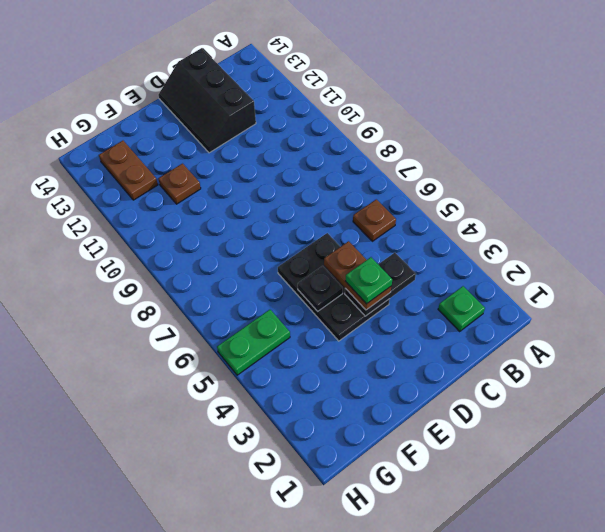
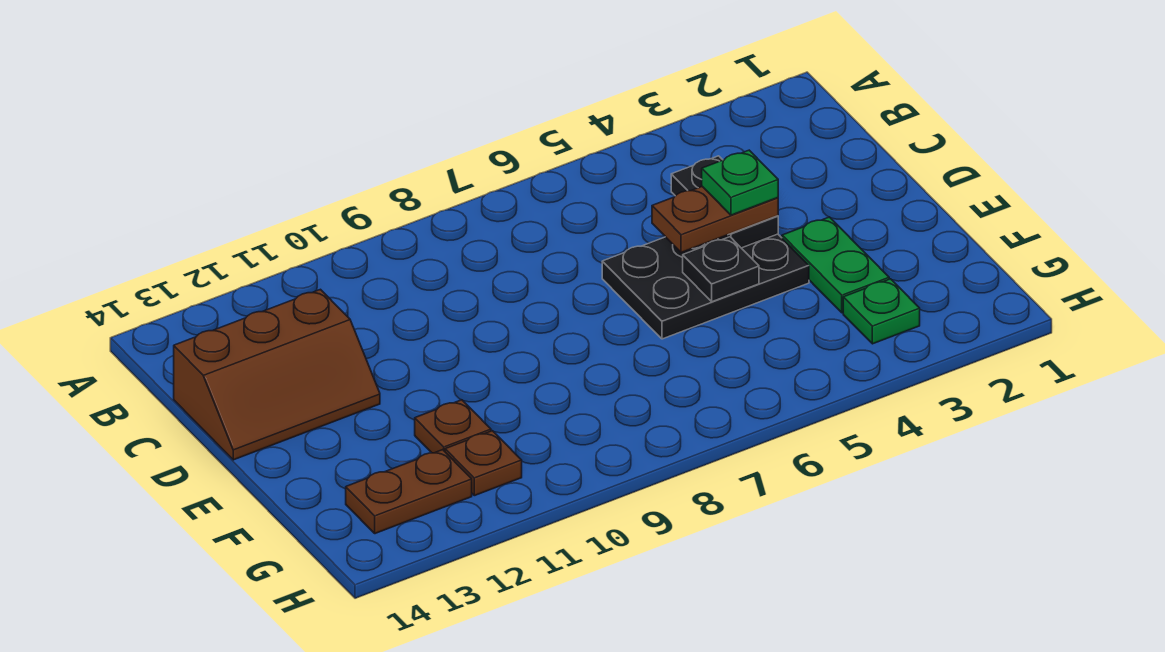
green 1x1 plate [438,286,485,332] -> green 1x1 plate moved to [843,279,920,344]
brown 1x1 plate [353,199,396,241] -> brown 1x1 plate moved to [445,431,522,496]
black 2x3 slope [158,48,256,153] -> brown 2x3 slope [174,289,380,460]
green 1x2 plate [217,310,290,375] -> green 1x2 plate moved to [782,217,889,313]

